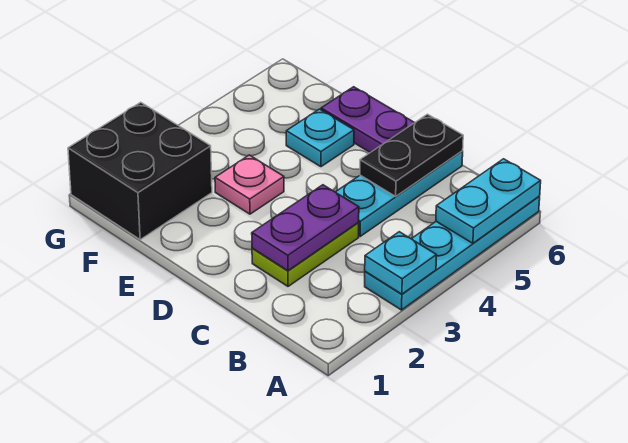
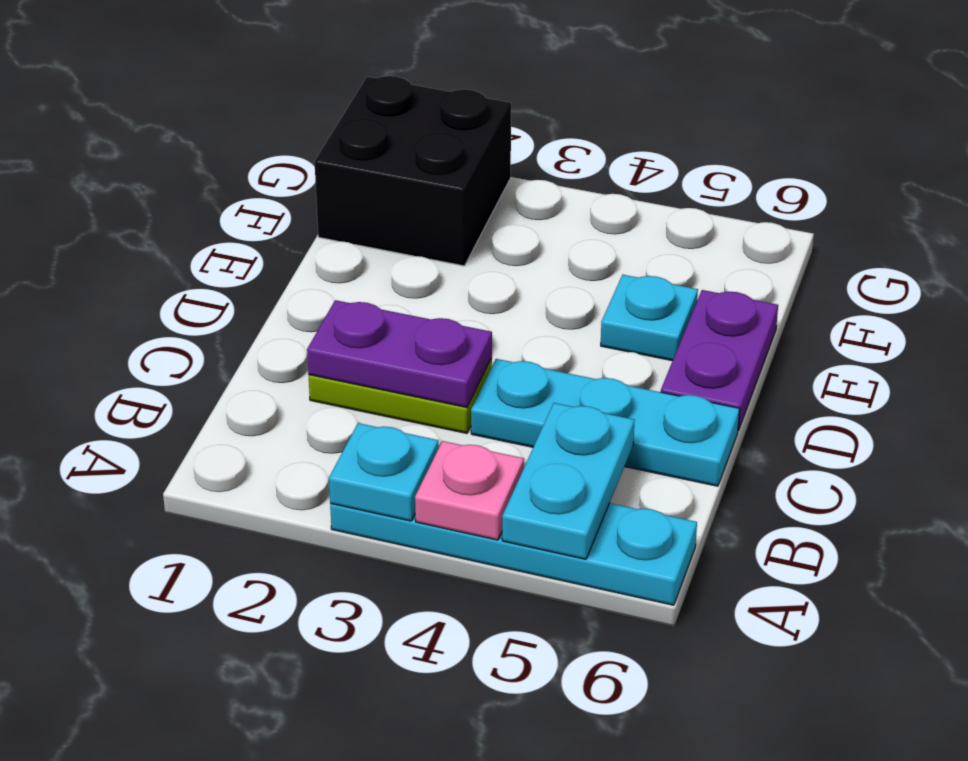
cyan 1x2 plate [436,159,541,243] -> cyan 1x2 plate turned to [502,403,635,559]
black 1x2 plate [360,114,463,196] -> none
pink 1x1 plate [215,155,284,214] -> pink 1x1 plate moved to [415,441,524,540]

